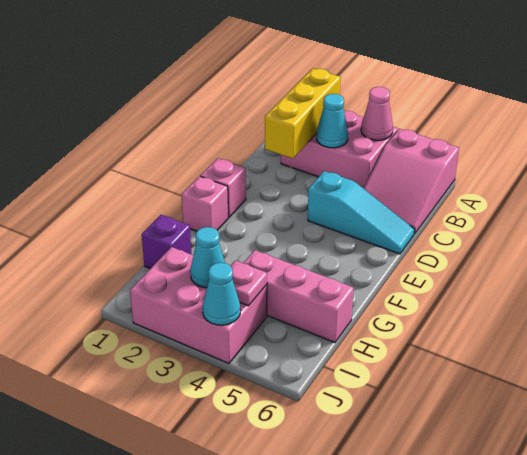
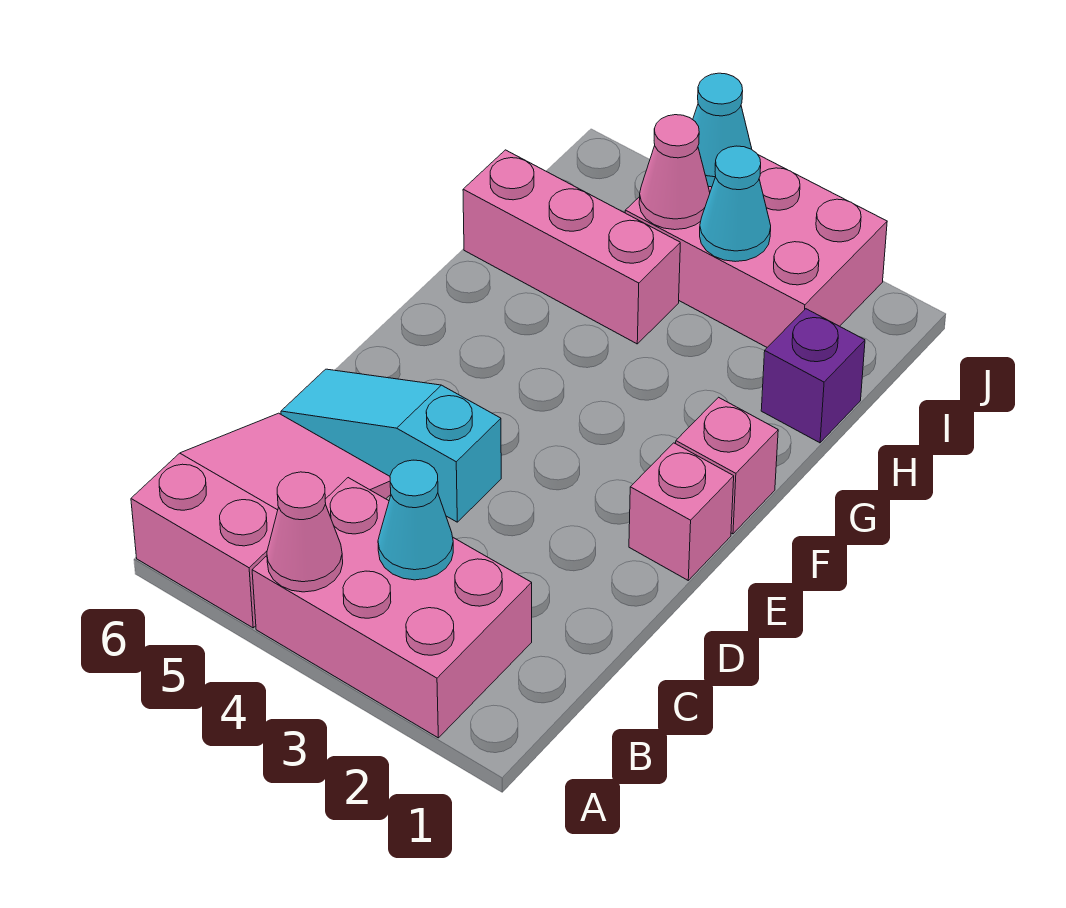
yellow 1x3 brick [265,68,340,159] -> none
pink 1x1 plate [231,260,267,306] -> pink 1x1 cone [639,115,710,230]

